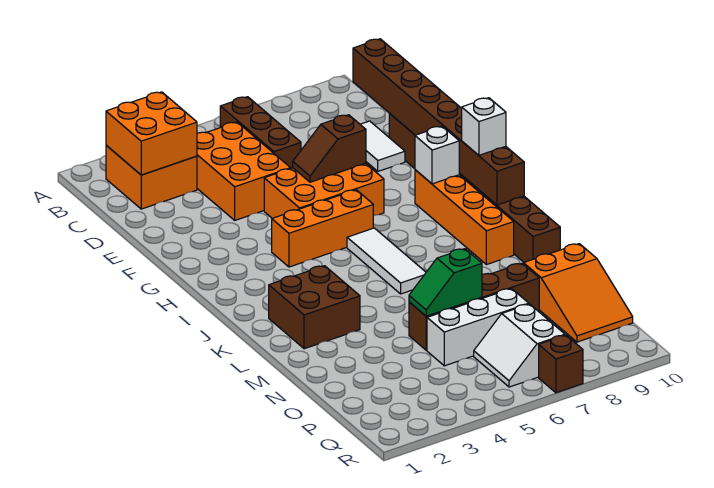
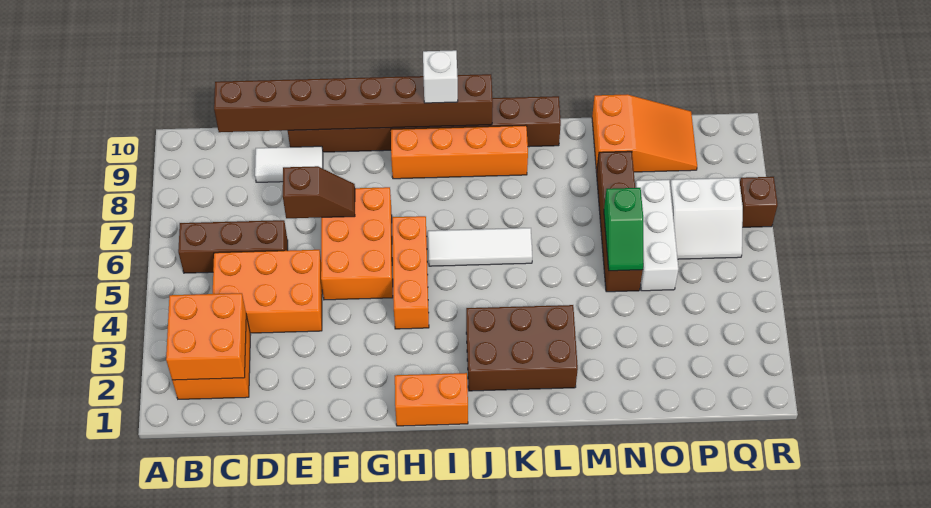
brown 1x2 slope [293,115,366,182] -> brown 1x2 slope turned to [283,166,355,218]
none -> orange 1x2 brick [395,373,468,426]
white 1x1 brick [415,126,459,184] -> none
brown 2x2 brick [269,266,360,349] -> brown 2x3 brick [466,305,578,391]

